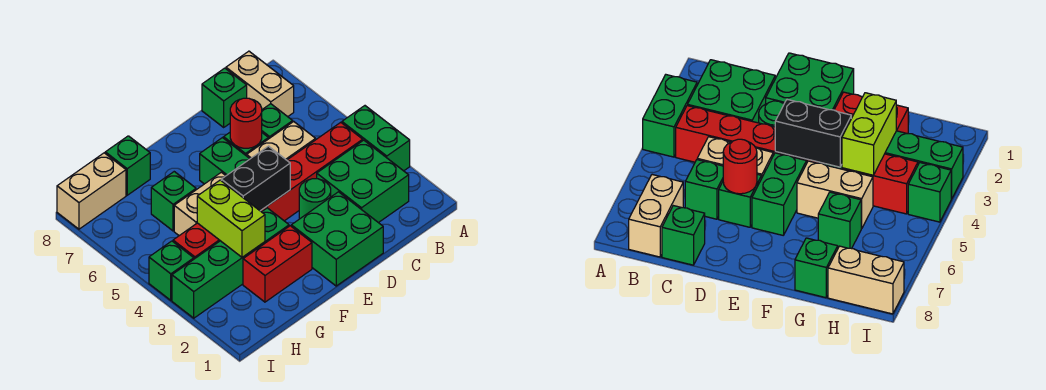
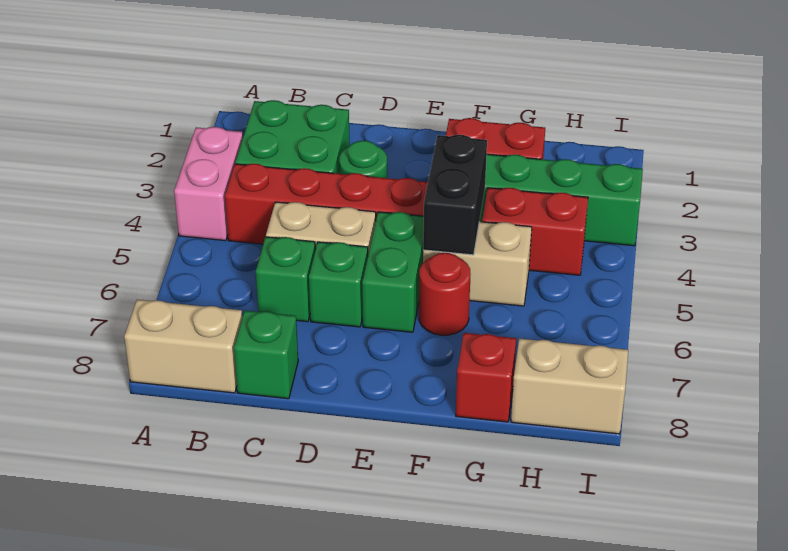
green 1x2 brick [342,106,410,171] -> pink 1x2 brick [174,127,243,241]
tan 1x2 brick [226,51,294,117] -> tan 1x2 brick turned to [124,300,242,393]
green 2x2 brick [291,192,383,286] -> none
red 1x1 round brick [230,98,262,148] -> red 1x1 round brick moved to [419,253,471,335]
black 1x2 brick [221,146,290,211] -> black 1x2 brick turned to [423,135,487,255]
lime 1x2 brick [197,180,265,257] -> none
green 1x1 brick [151,172,196,231] -> none
green 1x1 brick [105,136,150,195] -> red 1x1 brick [456,333,516,422]
green 1x1 brick [149,241,194,300] -> none

